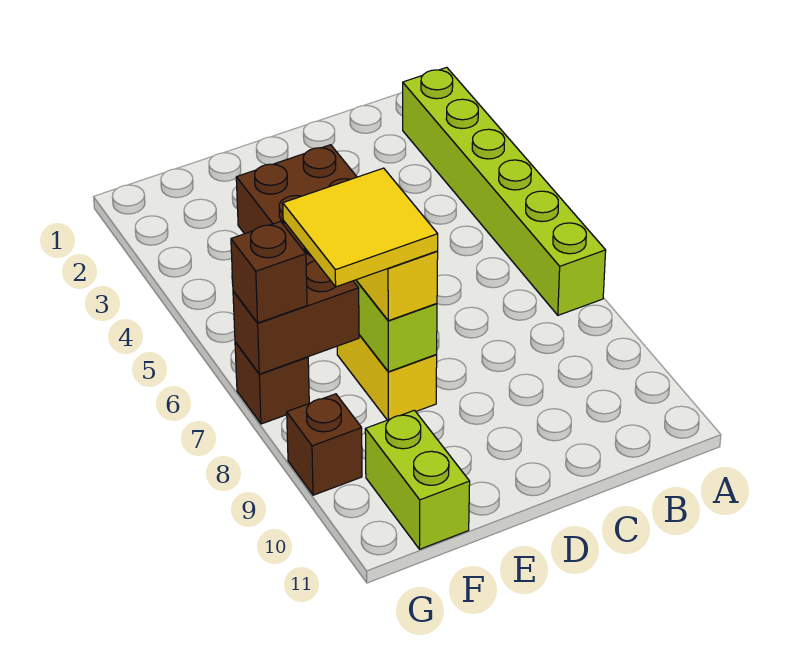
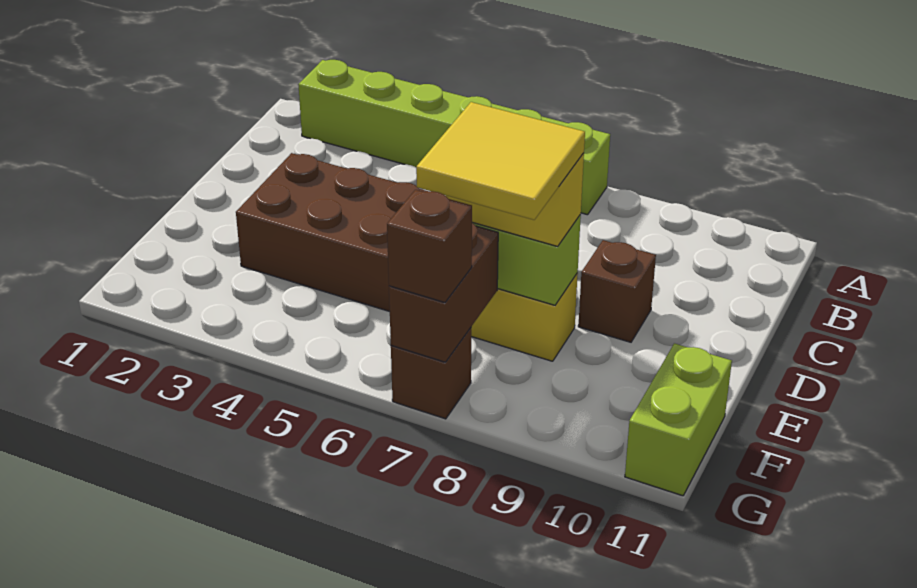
lime 1x2 brick [365,410,470,549] -> lime 1x2 brick turned to [625,343,732,496]
brown 1x1 brick [287,394,362,495] -> brown 1x1 brick moved to [578,240,656,342]

